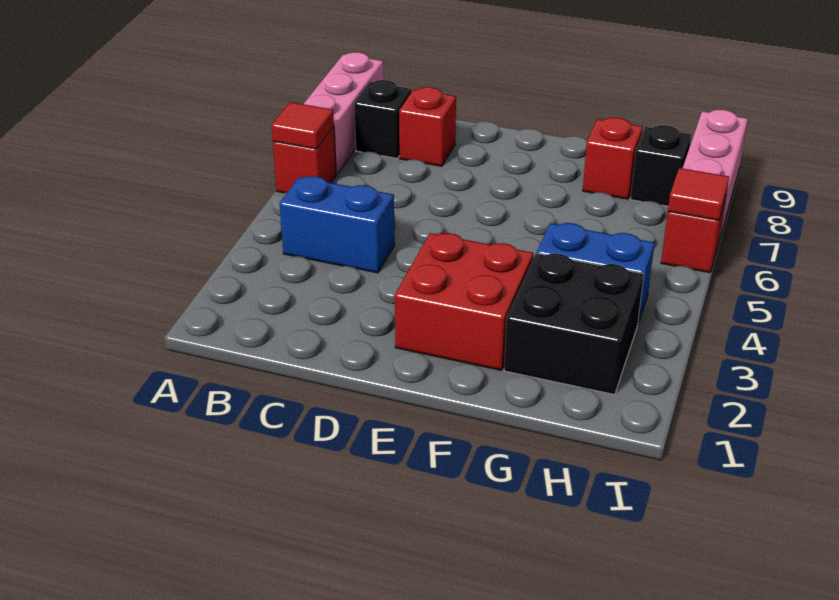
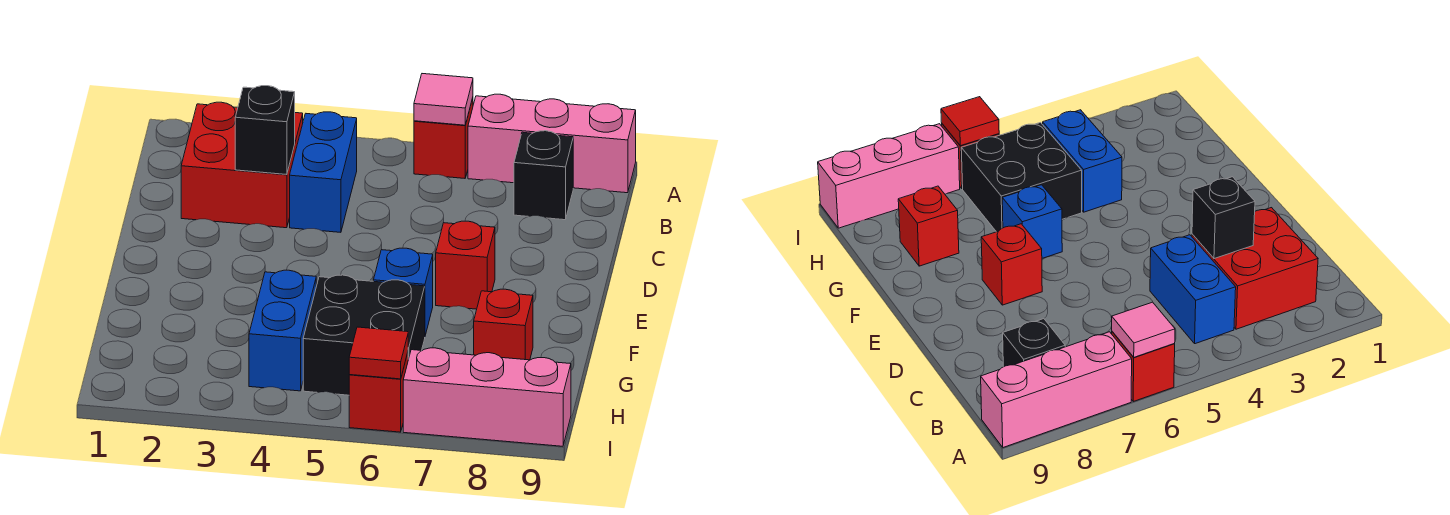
red 1x1 tile [271,102,334,149] -> pink 1x1 tile [414,74,473,125]
red 1x1 brick [399,87,456,166] -> red 1x1 brick moved to [436,221,495,309]
red 2x2 brick [395,233,533,370] -> red 2x2 brick moved to [181,102,303,228]
none -> blue 1x1 brick [374,248,433,335]
black 2x2 brick [504,253,644,395] -> black 2x2 brick moved to [303,275,425,395]
black 1x1 brick [630,125,691,206] -> black 1x1 brick moved to [235,86,295,175]

